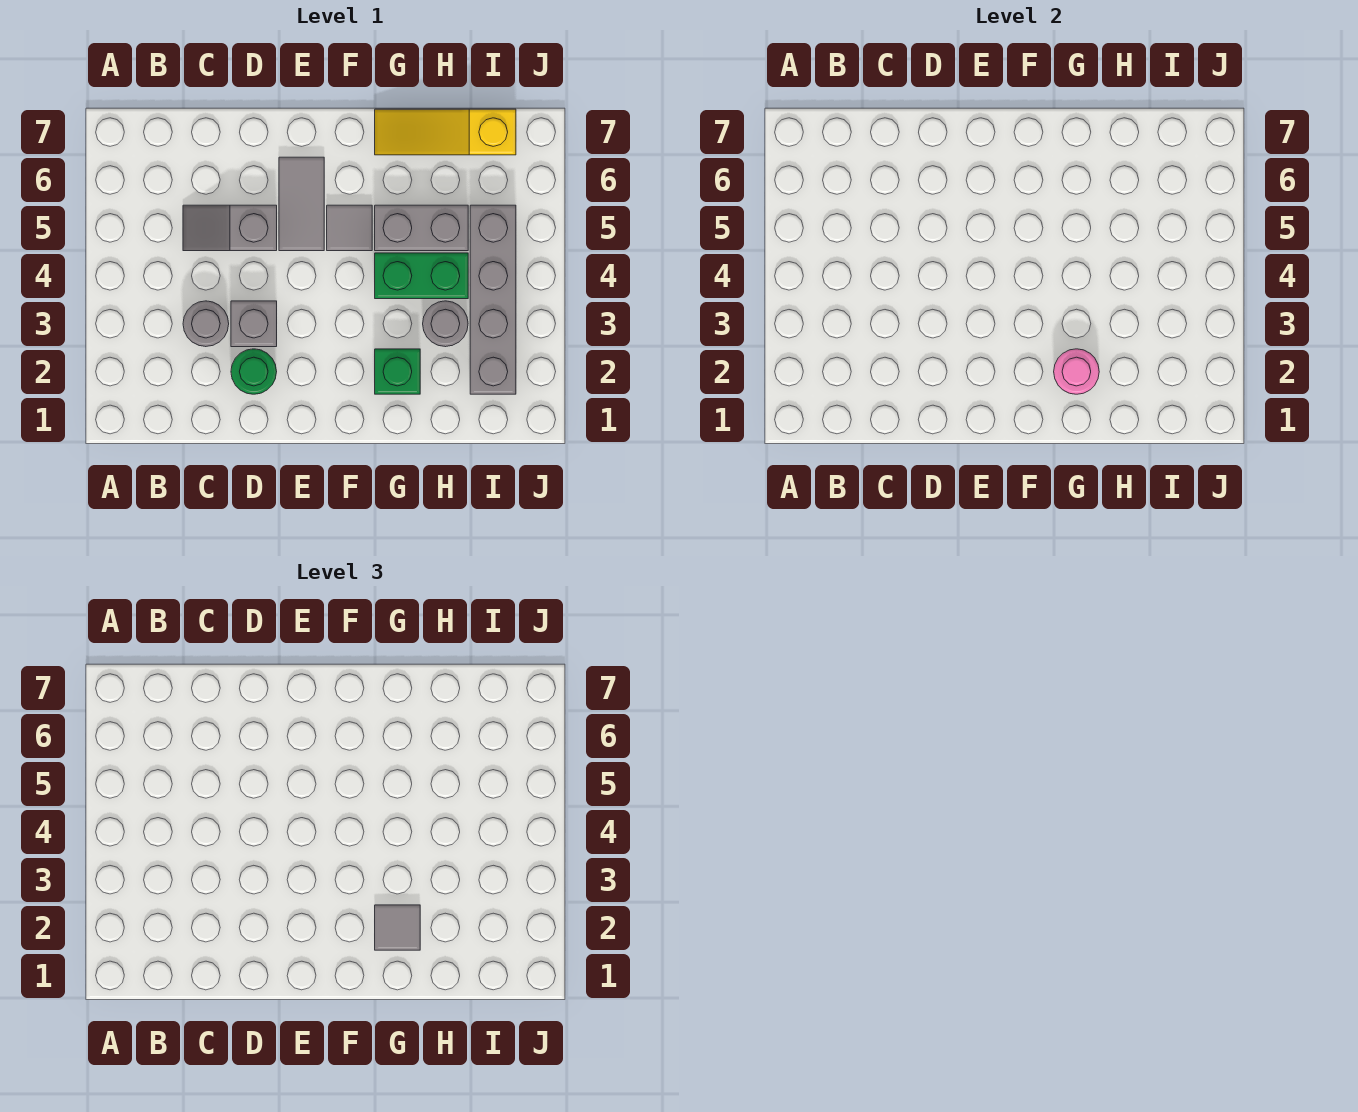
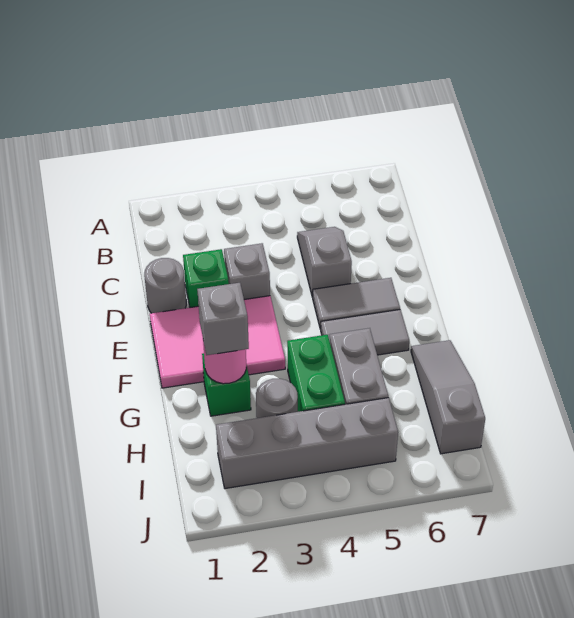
grey 1x1 round brick [183,301,229,347] -> grey 1x1 round brick moved to [144,258,186,313]
green 1x1 round brick [231,349,277,394] -> green 1x1 brick [183,249,229,308]
none -> pink 2x3 tile [150,296,285,388]
grey 1x1 tile [327,205,372,251] -> grey 1x2 tile [321,310,409,355]
grey 1x1 tile [375,905,420,950] -> grey 1x1 brick [197,283,249,355]
yellow 1x3 slope [375,109,516,155] -> grey 1x3 slope [411,340,485,454]

